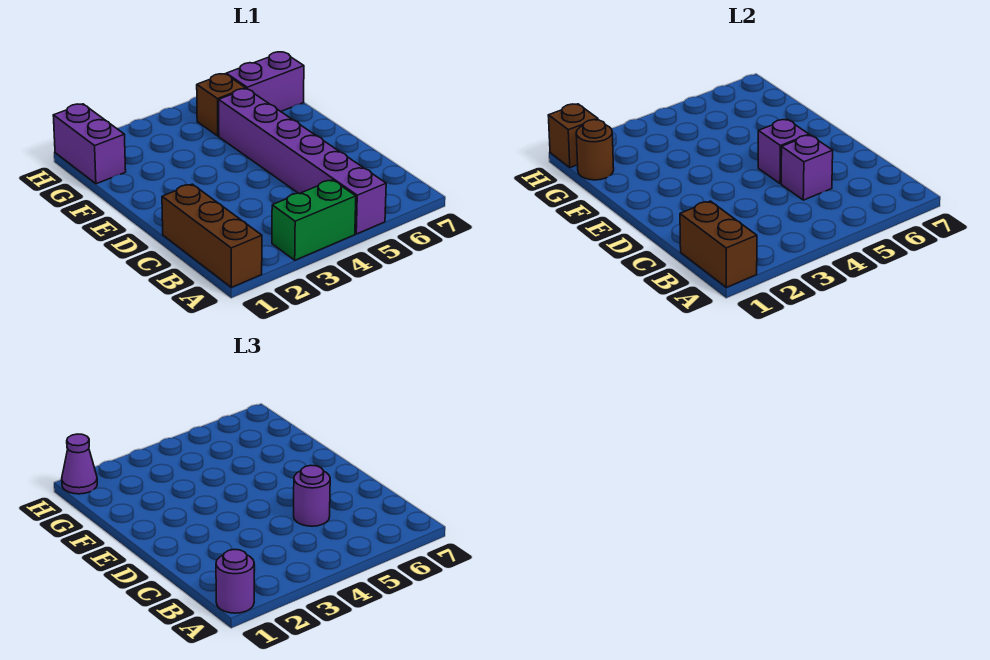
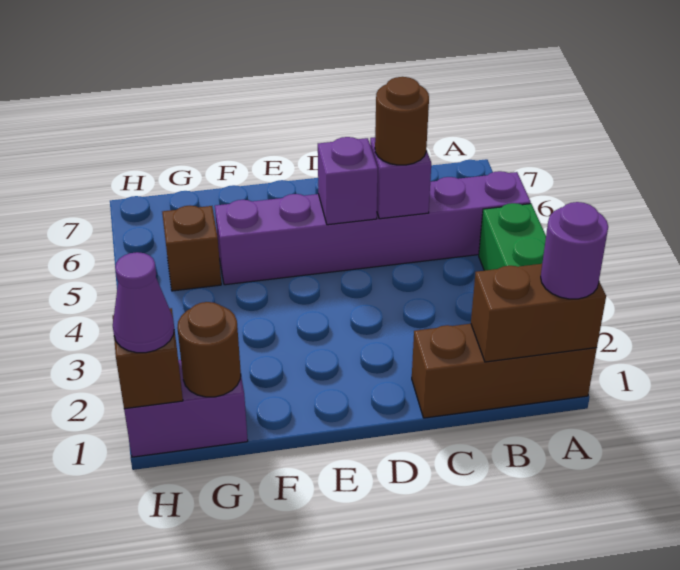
purple 1x1 round brick [294,465,330,526] -> brown 1x1 round brick [375,77,429,165]
purple 1x2 brick [226,52,304,111] -> none

